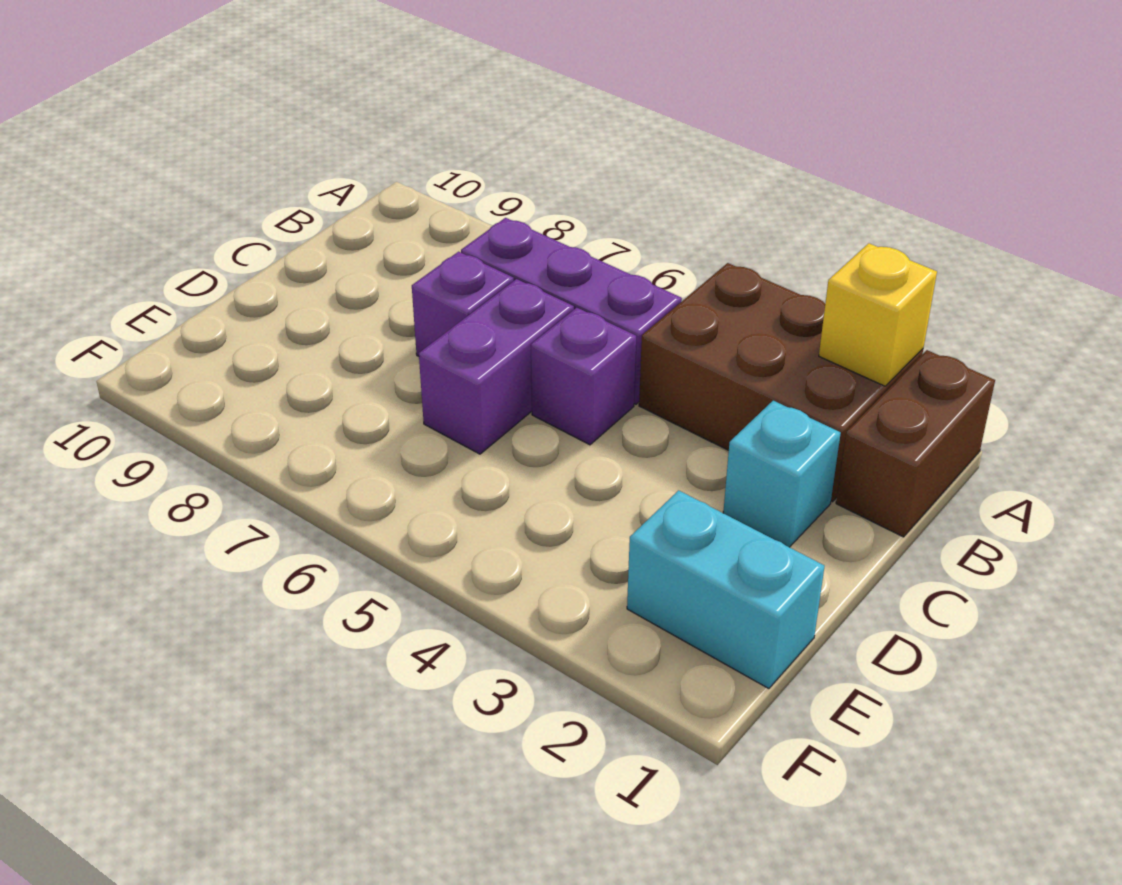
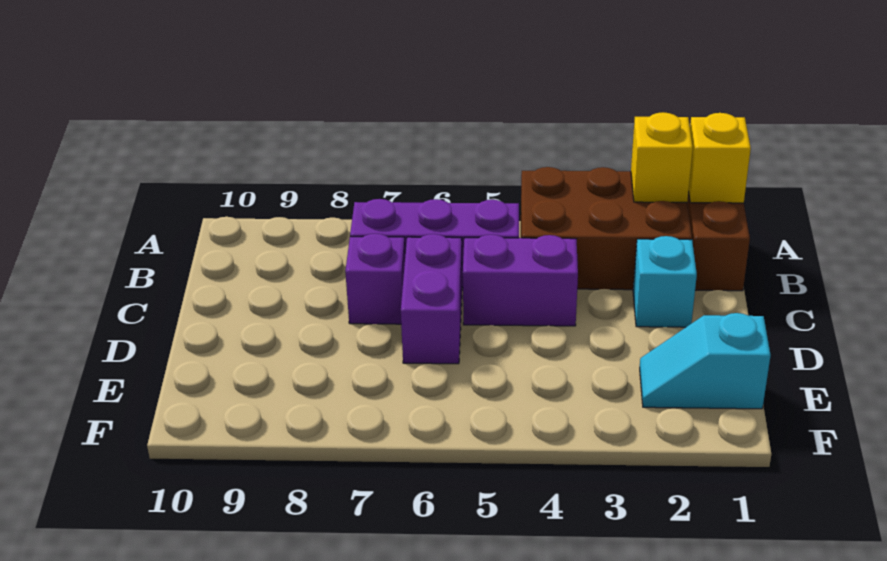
none -> yellow 1x1 brick [688,113,751,203]
purple 1x1 brick [531,308,636,445] -> purple 1x2 brick [463,235,578,326]
cyan 1x2 brick [627,490,825,689] -> cyan 1x2 slope [640,313,771,409]

